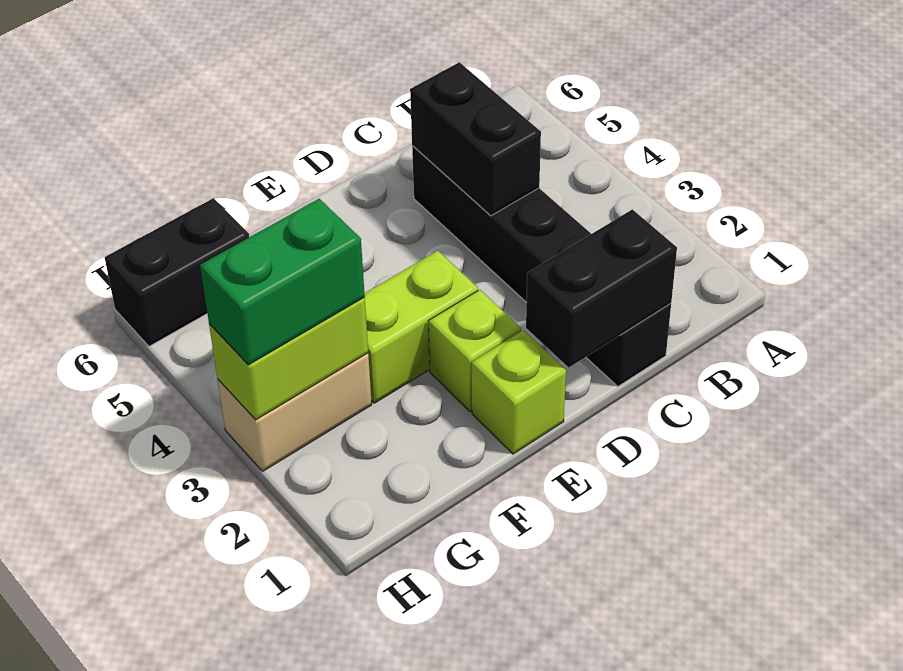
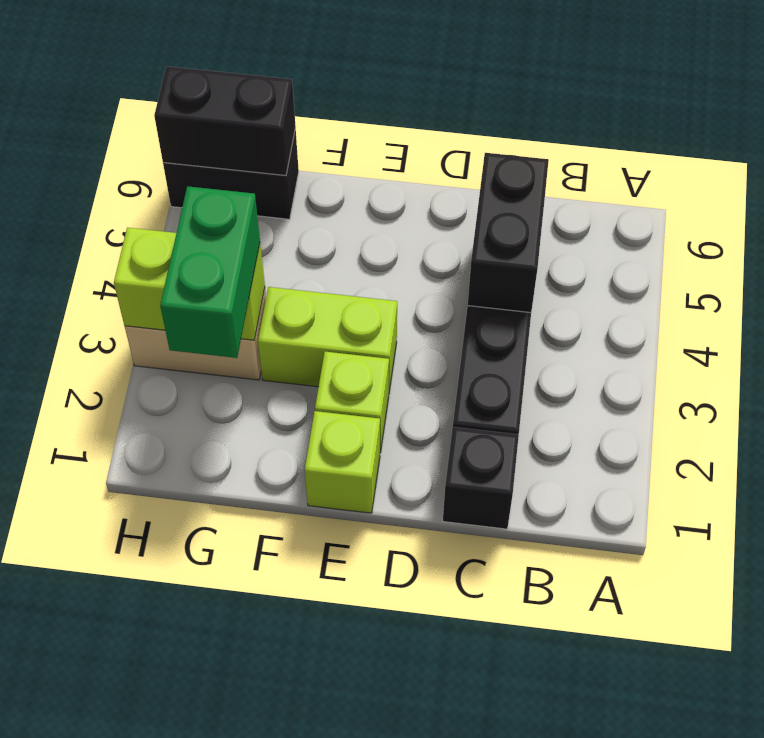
black 1x2 brick [526,209,677,367] -> black 1x2 brick moved to [154,66,296,176]
green 1x2 brick [200,199,365,365] -> green 1x2 brick turned to [160,186,260,358]

